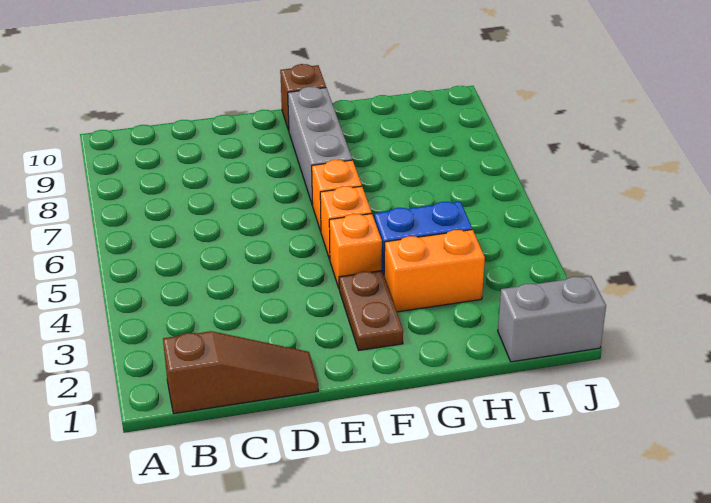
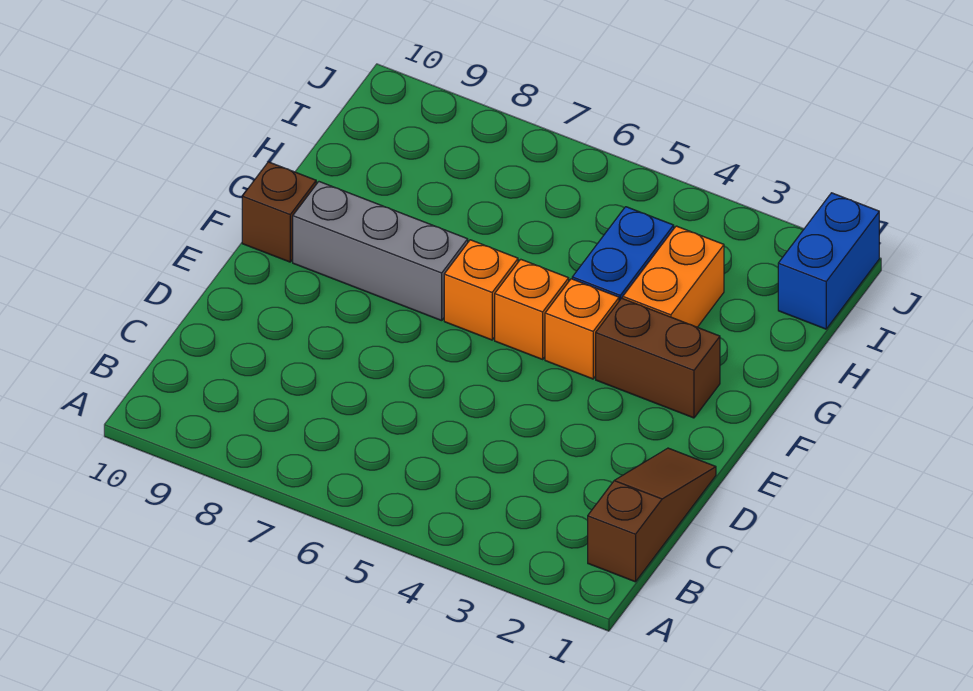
brown 1x2 plate [339,271,403,350] -> brown 1x2 brick [596,298,720,418]
grey 1x2 brick [498,276,606,362] -> blue 1x2 brick [778,193,879,329]

